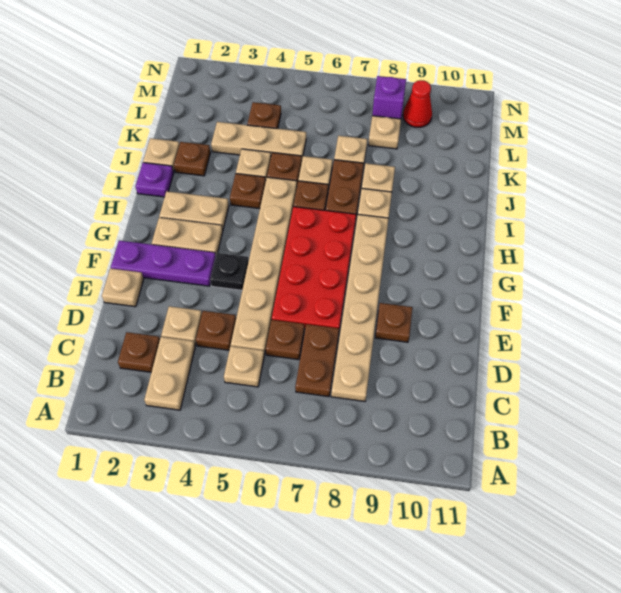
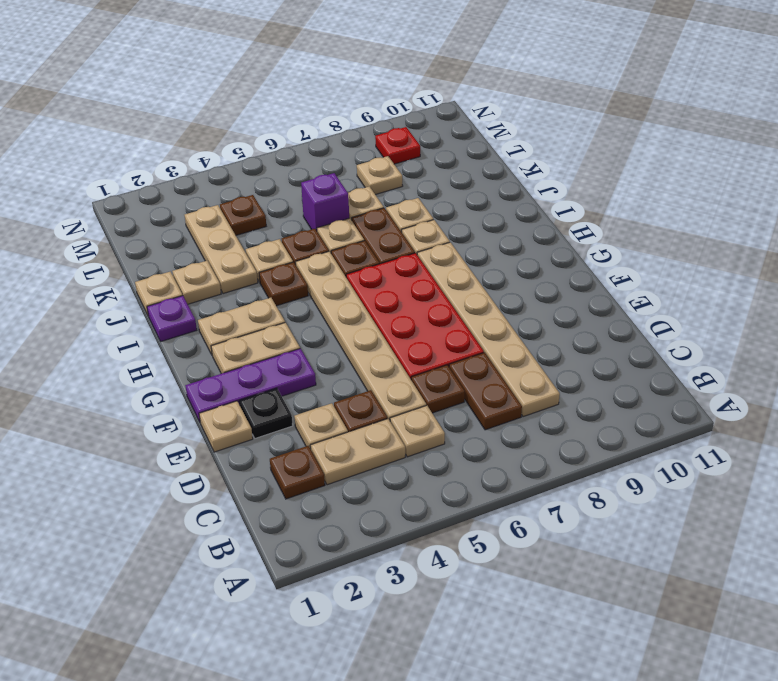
tan 1x2 plate [144,337,195,410] -> tan 1x2 plate turned to [310,419,405,485]
brown 1x1 plate [375,303,413,342] -> none
black 1x1 plate [210,253,249,290] -> black 1x1 plate moved to [239,388,293,438]
brown 1x1 plate [174,142,210,176] -> tan 1x1 plate [172,261,221,304]
tan 1x3 plate [211,122,306,159] -> tan 1x3 plate turned to [185,205,258,294]
purple 1x1 brick [372,76,406,119] -> purple 1x1 brick moved to [301,173,349,231]
red 1x1 cone [403,80,432,127] -> red 1x1 plate [375,127,420,164]

